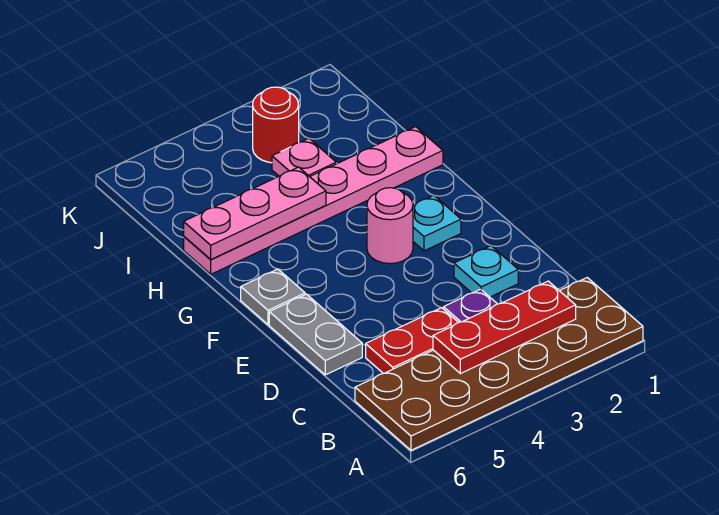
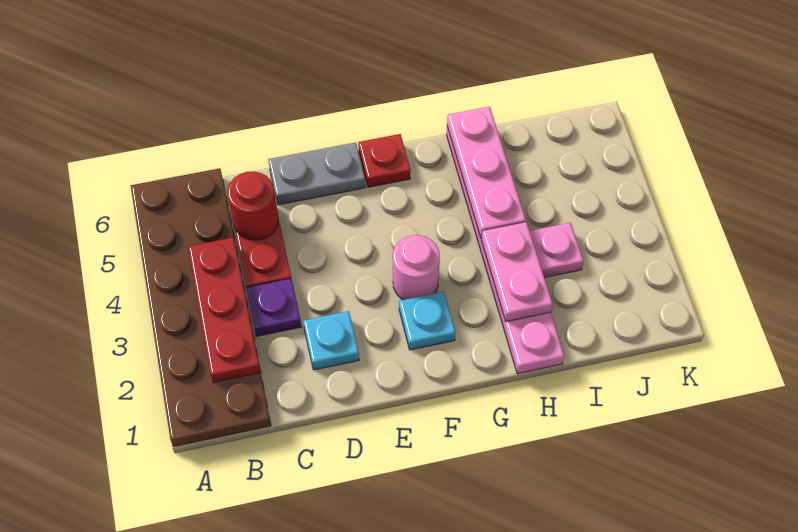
grey 1x1 plate [241,269,305,325] -> red 1x1 plate [358,134,411,187]
none -> pink 1x2 plate [481,222,552,322]
red 1x1 round brick [253,87,299,163] -> red 1x1 round brick moved to [227,171,278,240]

